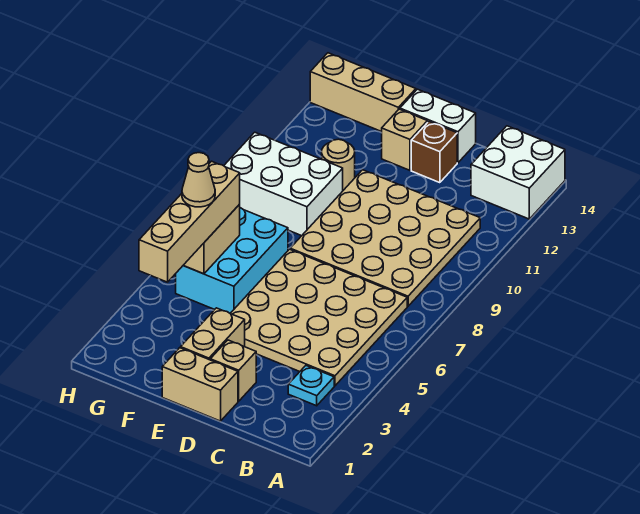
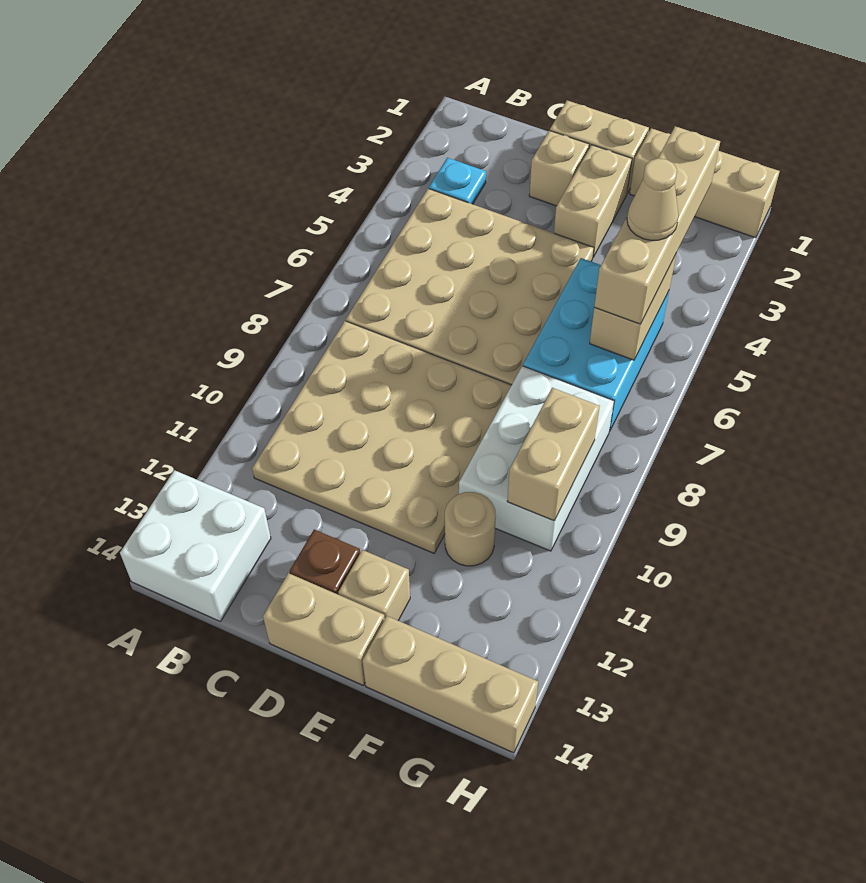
white 1x2 brick [400,89,476,163] -> tan 1x2 brick [263,573,385,685]
none -> tan 1x3 brick [630,128,780,238]
white 2x3 brick [224,132,343,236] -> white 2x3 brick turned to [459,366,614,551]
none -> tan 1x2 brick [507,388,600,521]

